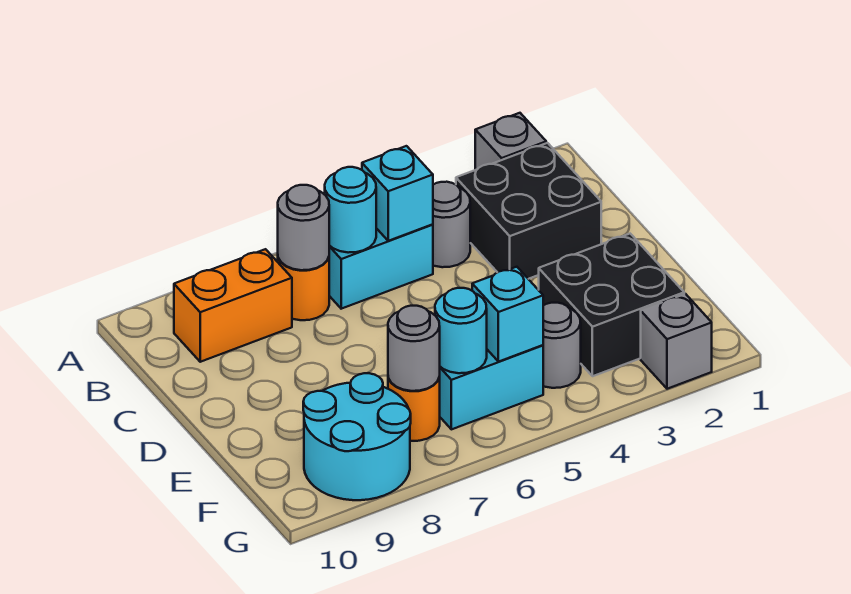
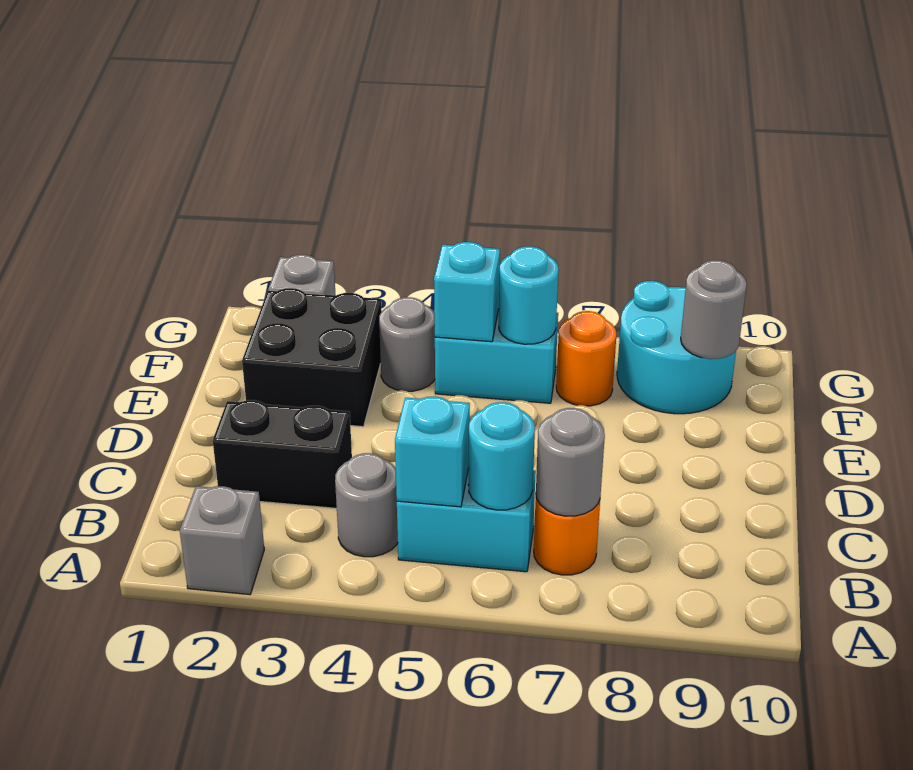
black 2x2 brick [456,143,601,279] -> black 1x2 brick [213,400,352,508]
orange 1x2 brick [174,249,292,362] -> none
grey 1x1 round brick [388,306,440,391] -> grey 1x1 round brick moved to [681,260,747,359]

